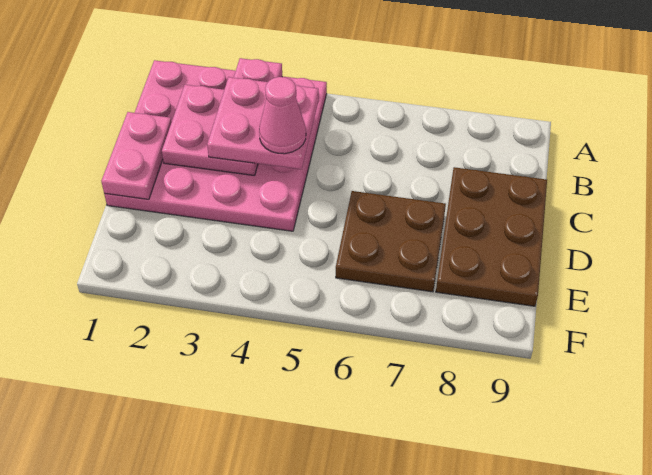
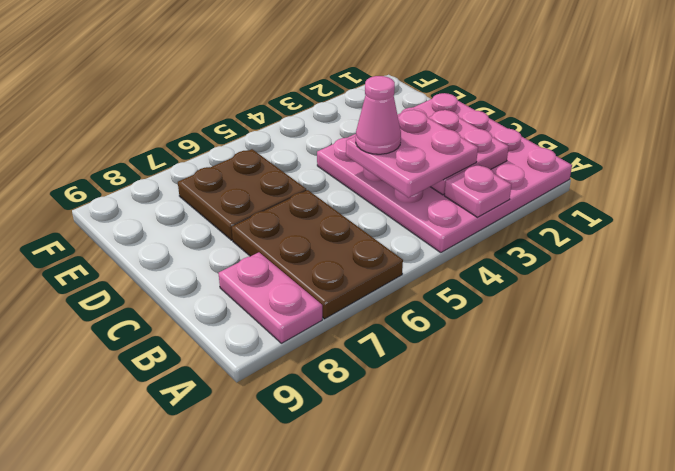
pink 1x2 plate [101,112,172,200] -> pink 1x2 plate moved to [219,252,322,343]
brown 2x3 plate [436,167,547,306] -> brown 2x3 plate moved to [232,190,403,319]

